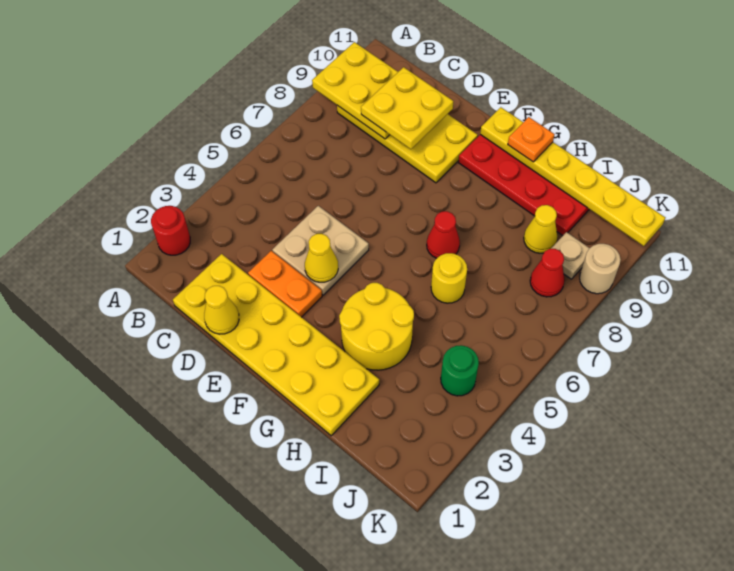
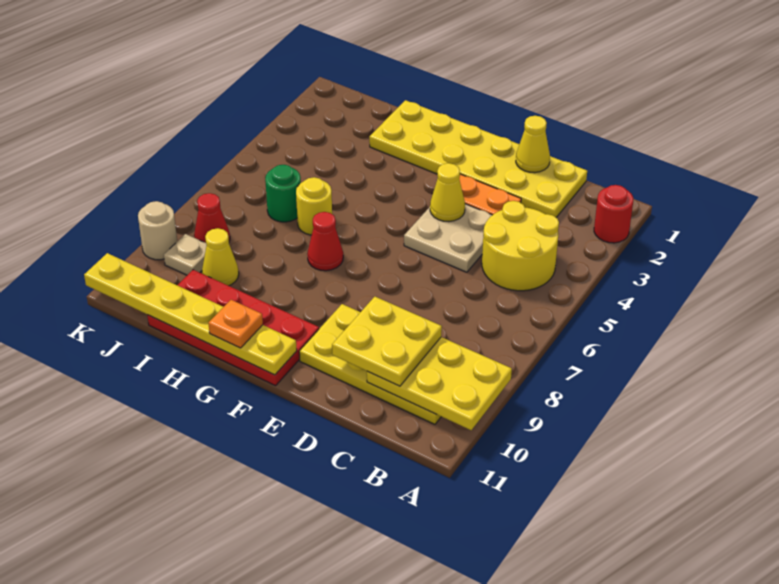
yellow 2x2 round brick [339,283,414,370] -> yellow 2x2 round brick moved to [482,201,559,291]
green 1x1 round brick [441,345,479,396] -> green 1x1 round brick moved to [265,165,301,222]

